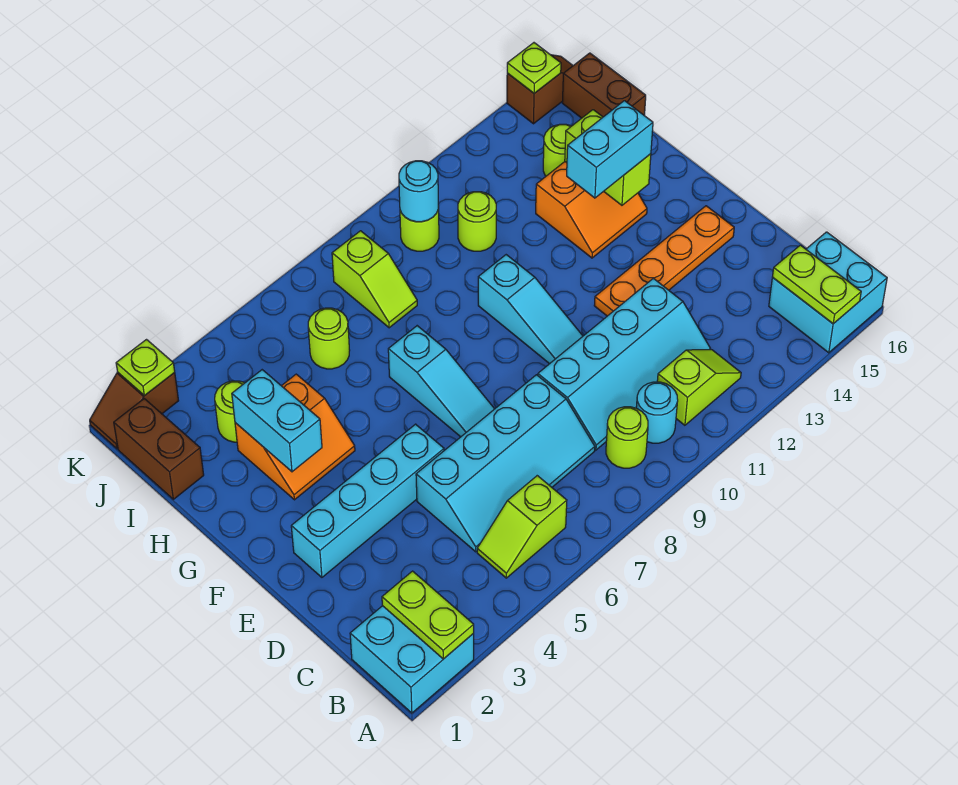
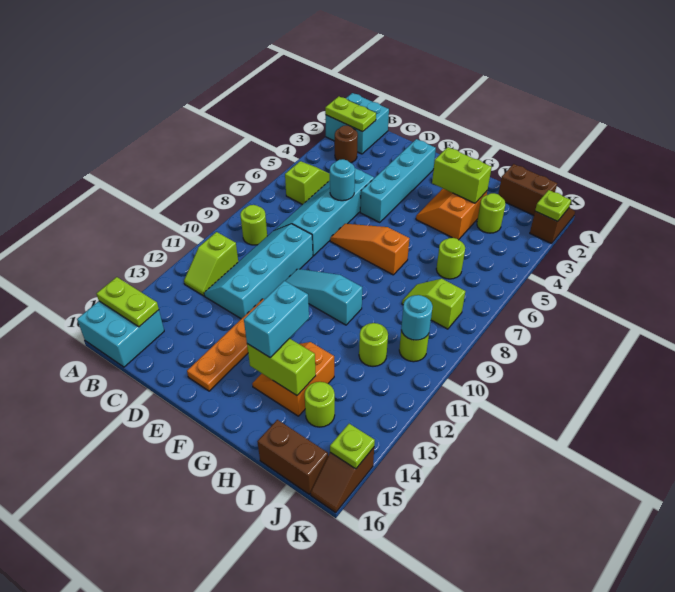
none -> brown 1x1 round brick [335,126,358,163]
cyan 1x1 round brick [636,382,678,443] -> cyan 1x1 round brick moved to [330,159,355,201]
cyan 1x3 slope [388,326,494,437] -> orange 1x3 slope [330,224,409,275]
cyan 1x2 brick [232,370,322,472] -> lime 1x2 brick [432,147,492,203]

